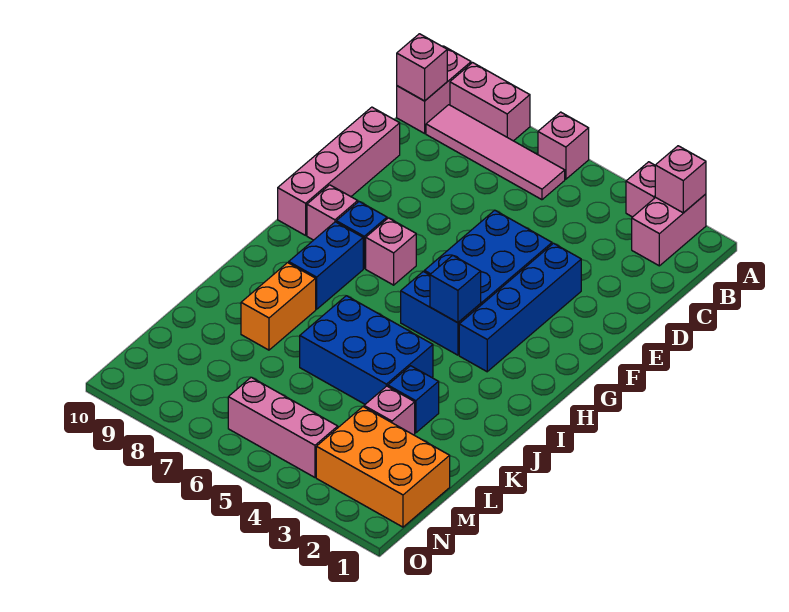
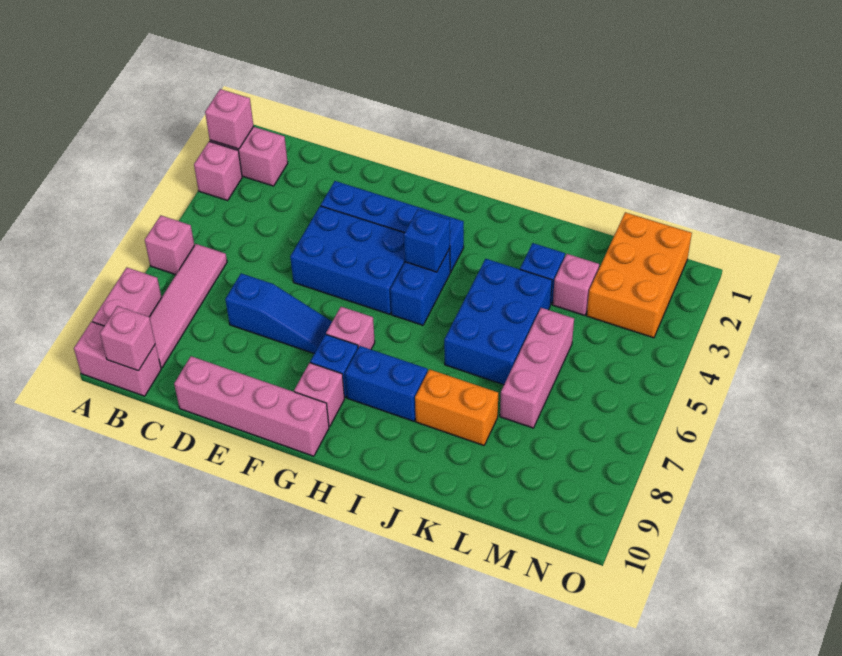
none -> blue 1x3 slope [225,273,332,354]
pink 1x3 brick [228,377,338,477] -> pink 1x3 brick moved to [500,308,574,428]

